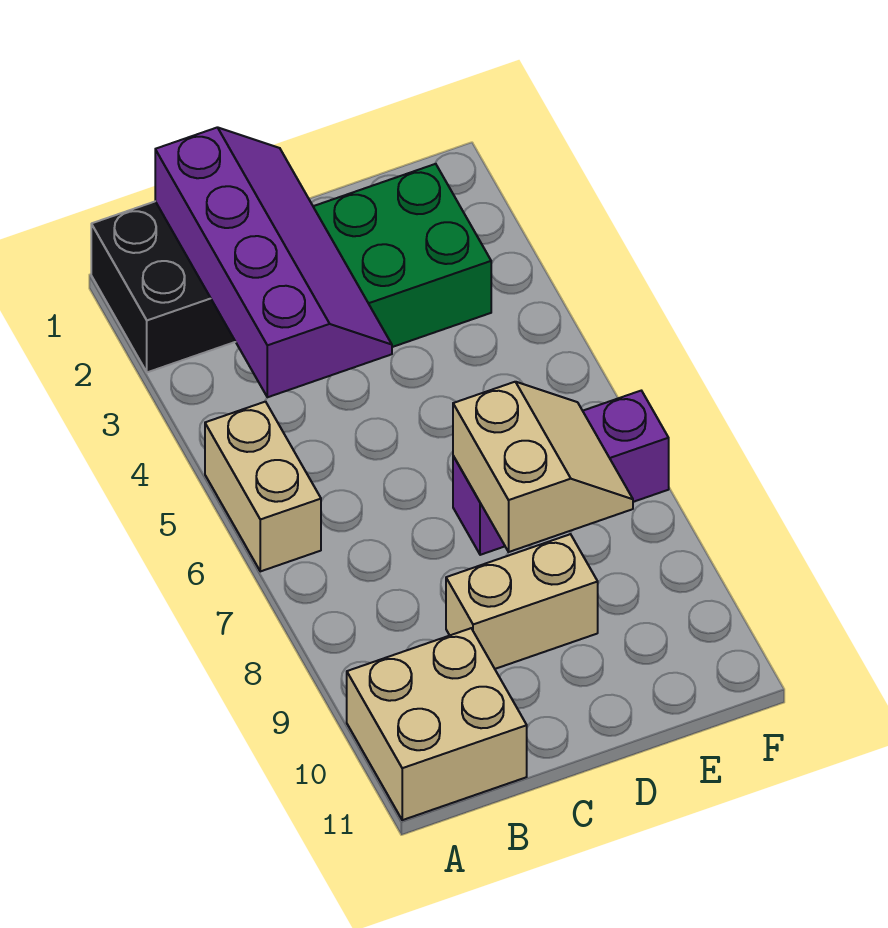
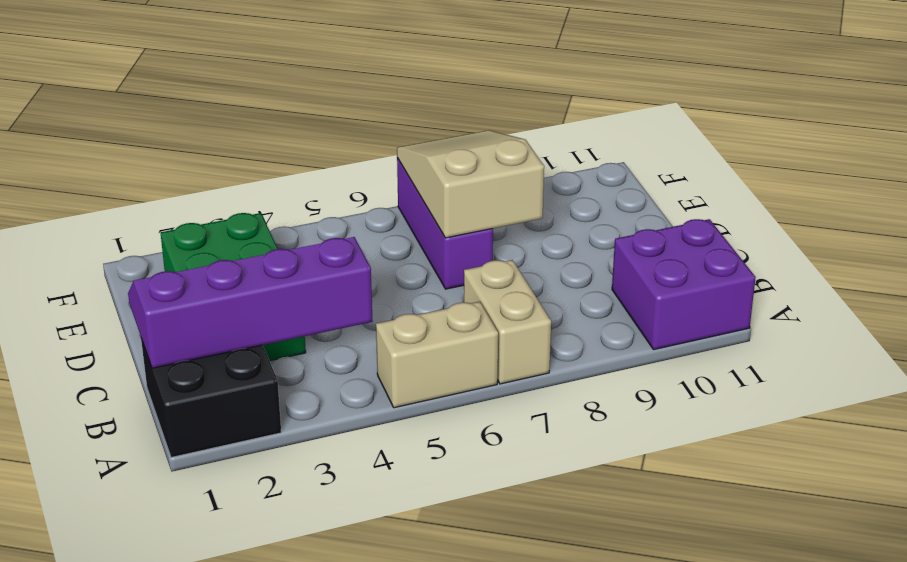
tan 2x2 brick [347,628,527,820] -> purple 2x2 brick [612,219,756,350]
tan 1x2 brick [446,534,598,669] -> tan 1x2 brick moved to [464,260,551,384]
tan 2x2 slope [453,382,633,552] -> tan 2x3 slope [397,130,544,238]

